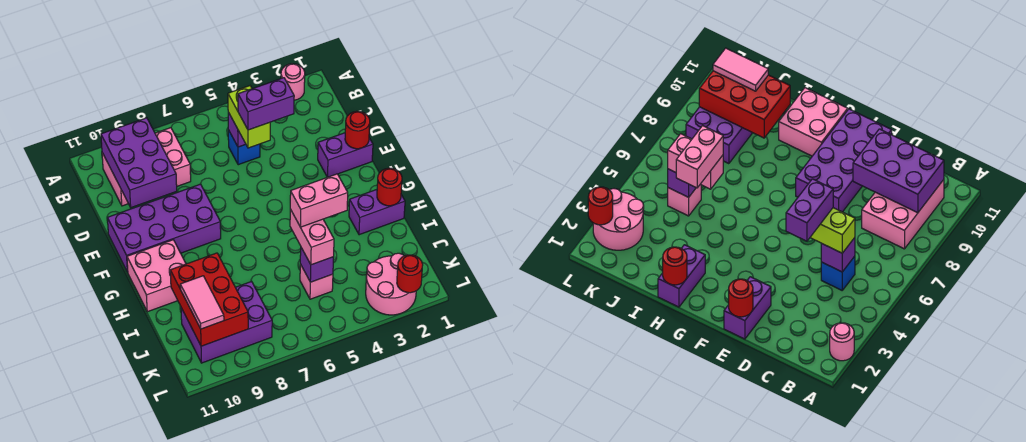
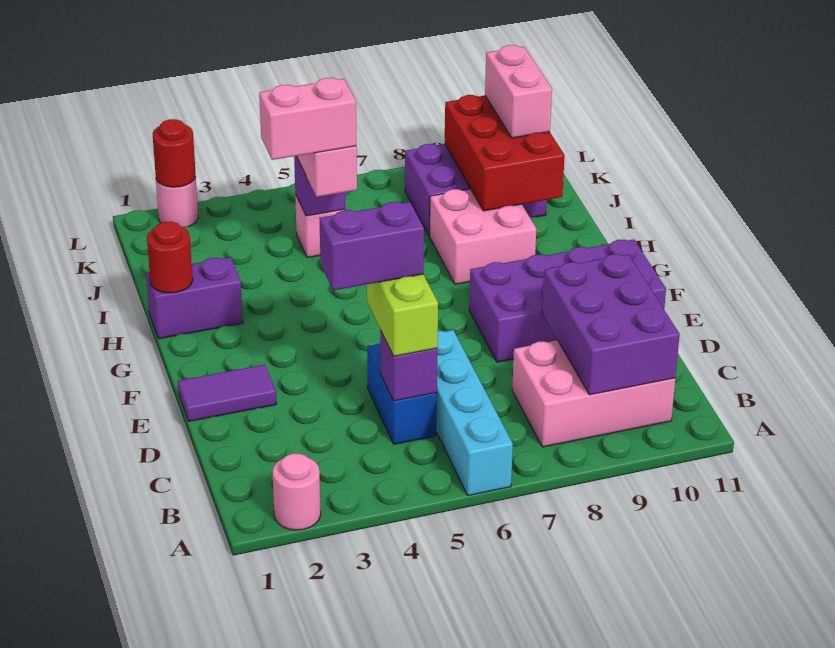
none -> cyan 1x4 brick [436,330,513,496]
blue 1x1 brick [228,130,260,165] -> blue 1x2 brick [367,344,437,444]
purple 1x2 brick [318,133,373,177] -> purple 1x2 tile [178,364,276,421]
red 1x1 round brick [345,111,370,149] -> none
pink 2x2 brick [127,240,186,312] -> pink 2x2 brick moved to [430,189,536,284]
pink 1x2 tile [180,276,224,329] -> pink 1x2 brick [485,45,552,138]
pink 2x2 round brick [366,253,416,315] -> pink 1x1 round brick [156,177,198,227]

